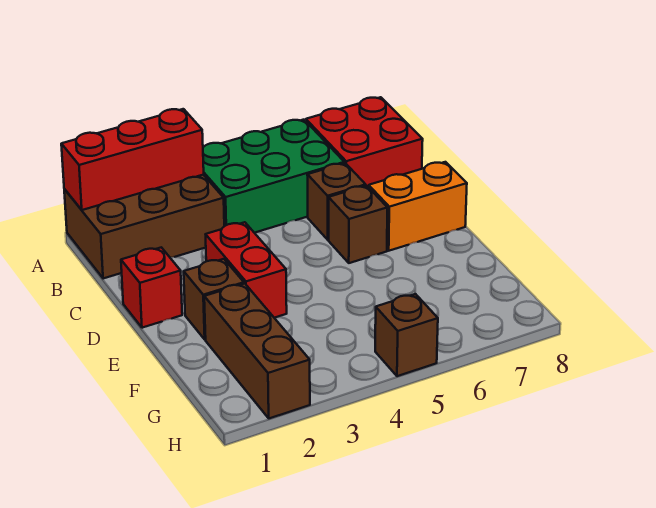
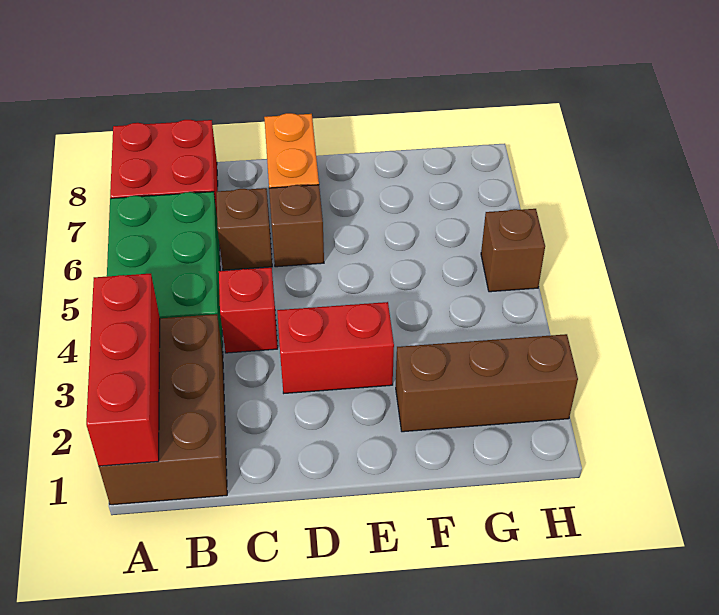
red 1x1 brick [121,247,182,328] -> red 1x1 brick moved to [219,267,278,353]
brown 1x1 brick [184,259,244,340] -> none

